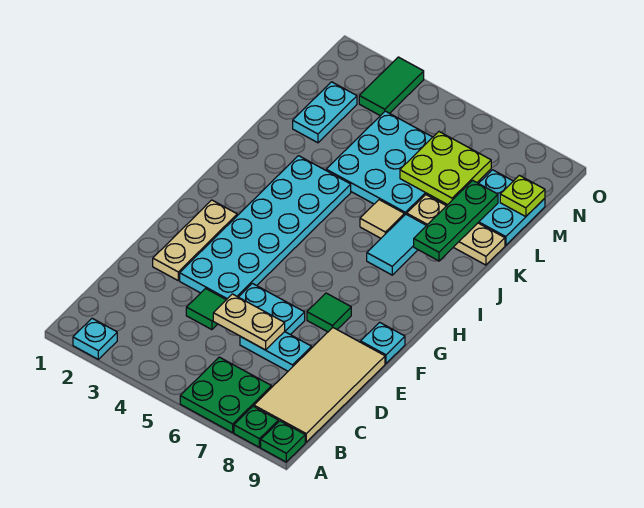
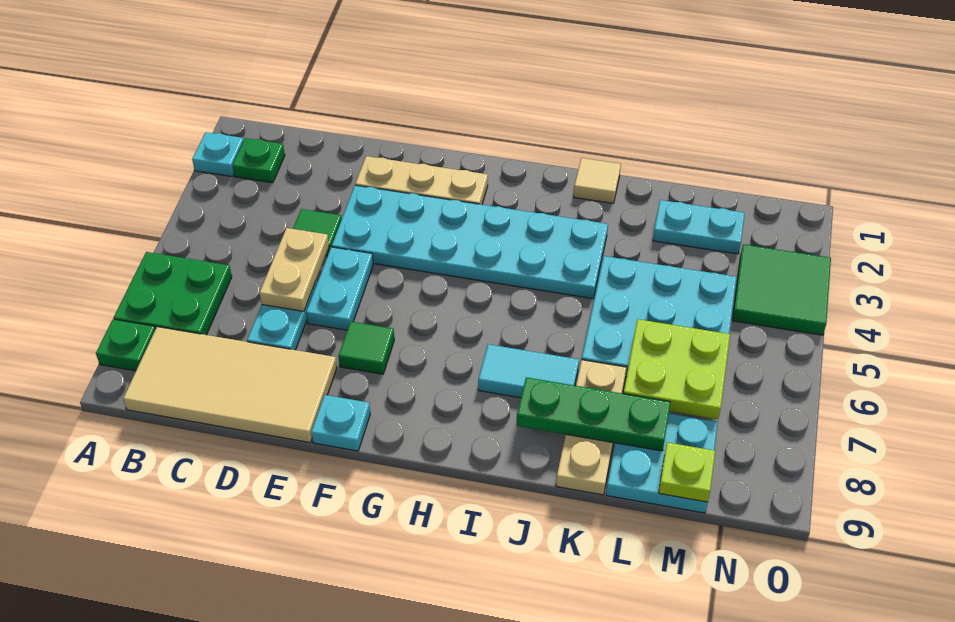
green 1x1 plate [261,421,305,462] -> green 1x1 plate moved to [233,138,285,183]
tan 1x1 tile [360,200,404,238] -> tan 1x1 tile moved to [574,158,621,203]
green 1x2 tile [359,57,424,116] -> green 2x2 tile [732,244,831,335]

